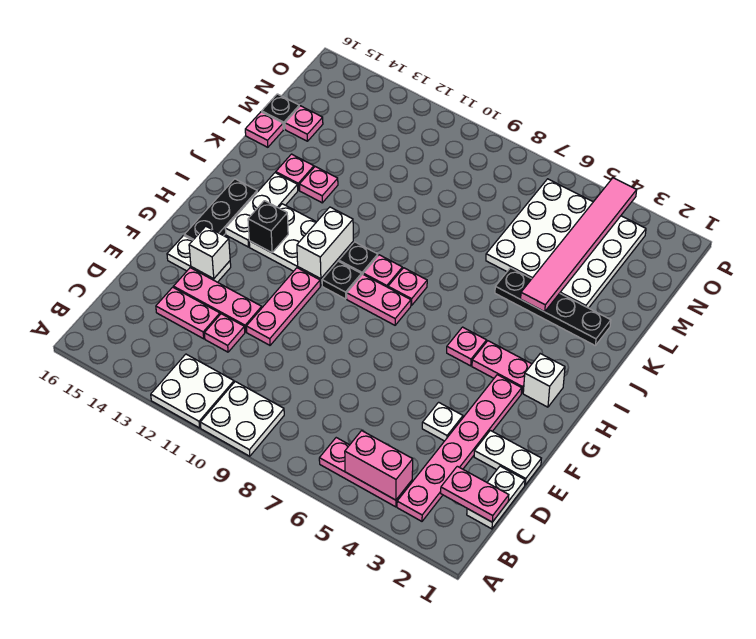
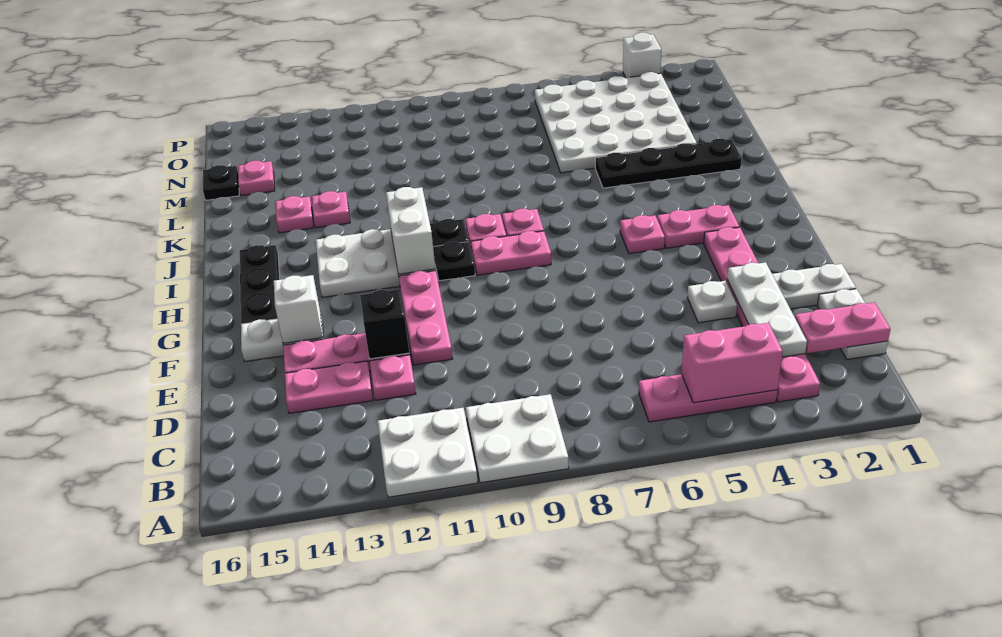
white 1x1 brick [523,354,565,407] -> white 1x1 brick moved to [623,33,661,78]
black 1x1 brick [248,201,288,253] -> black 1x1 brick moved to [360,289,409,359]
white 1x3 plate [225,173,298,247] -> white 1x3 plate moved to [728,262,807,357]
pink 1x6 tile [521,178,637,312] -> none
pink 1x1 plate [245,112,283,147] -> none

